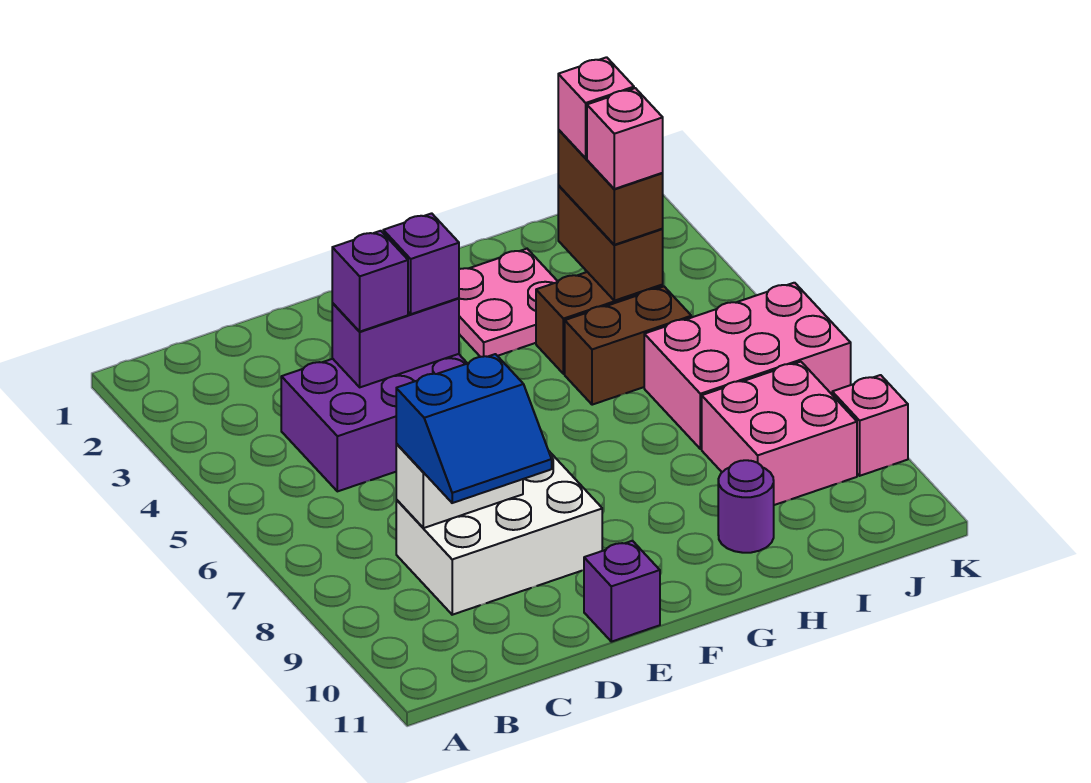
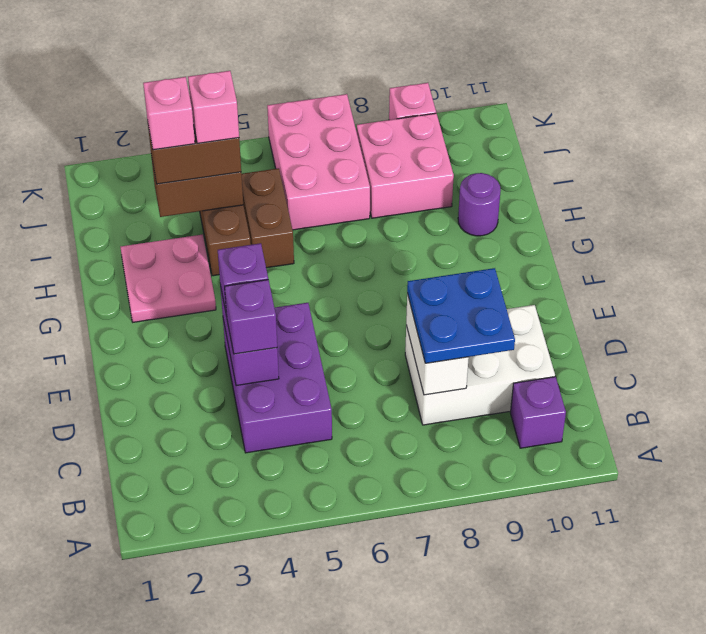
white 2x3 brick [396,450,602,615] -> white 2x3 brick turned to [405,305,555,425]
blue 2x2 slope [396,354,552,503] -> blue 2x2 plate [407,268,515,363]
purple 1x1 brick [584,541,660,642] -> purple 1x1 brick moved to [511,377,566,448]

